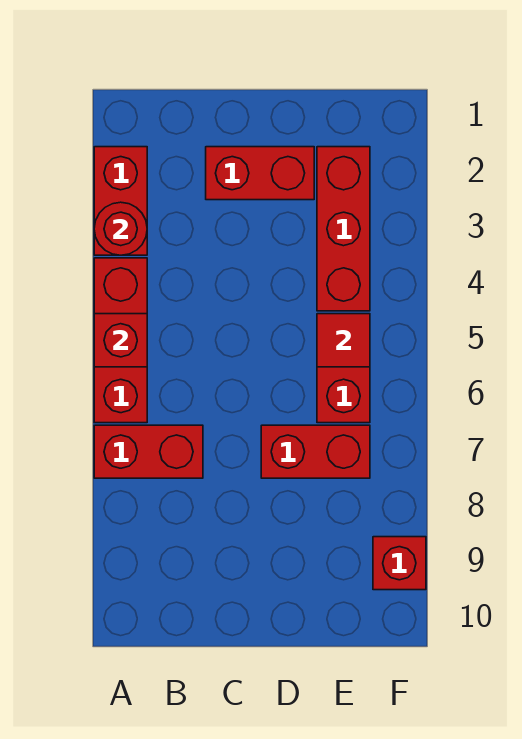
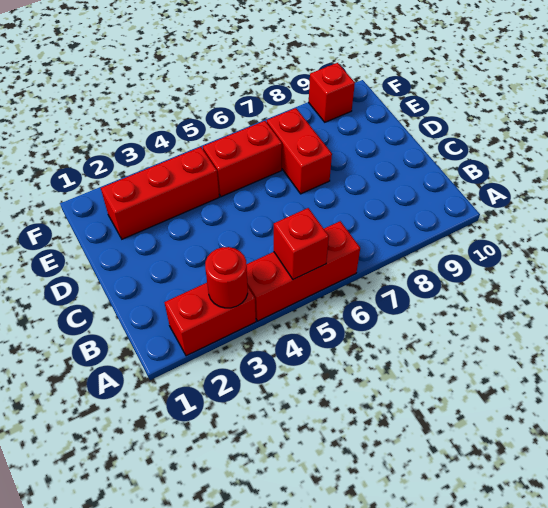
red 1x2 brick [94,425,203,478] -> none
red 1x2 brick [206,147,314,200] -> none
red 1x1 tile [317,314,370,367] -> none

